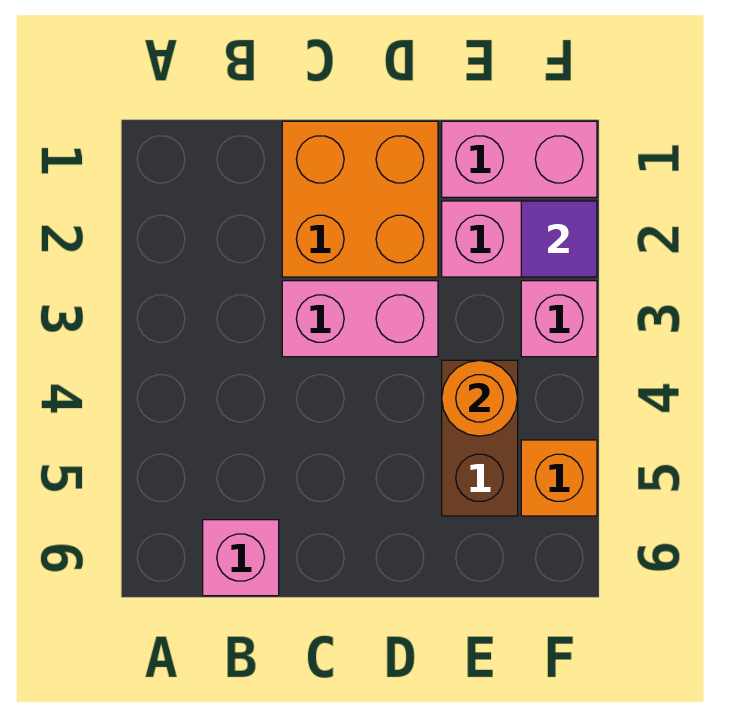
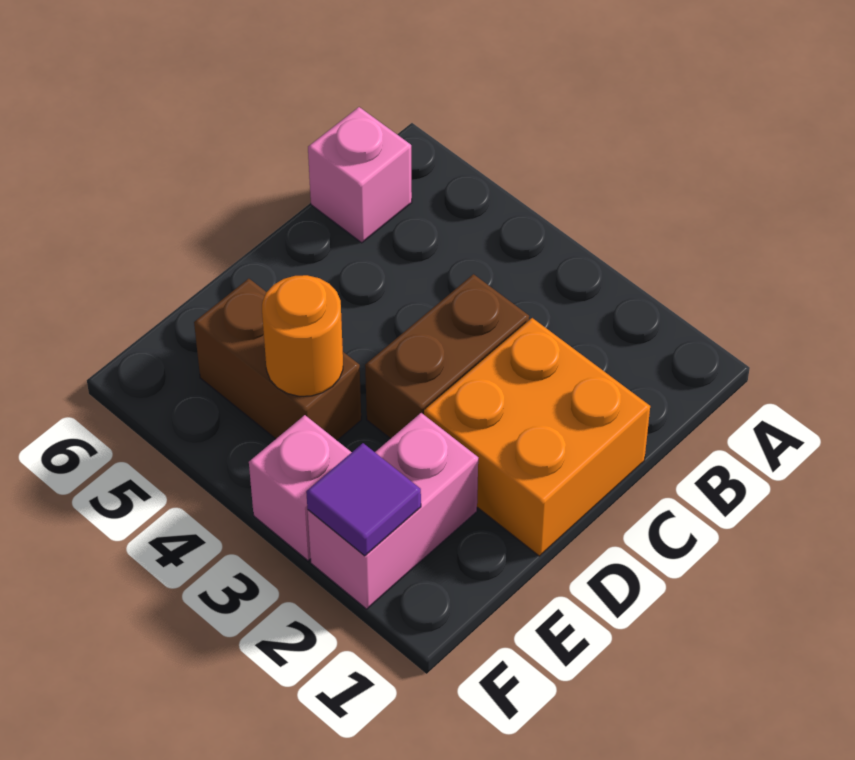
pink 1x2 brick [282,281,438,357] -> brown 1x2 brick [365,274,529,439]
pink 1x2 brick [442,121,597,197] -> none
orange 1x1 brick [521,440,597,516] -> none

